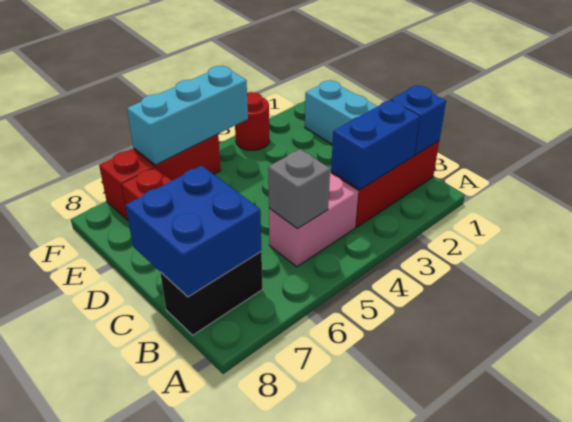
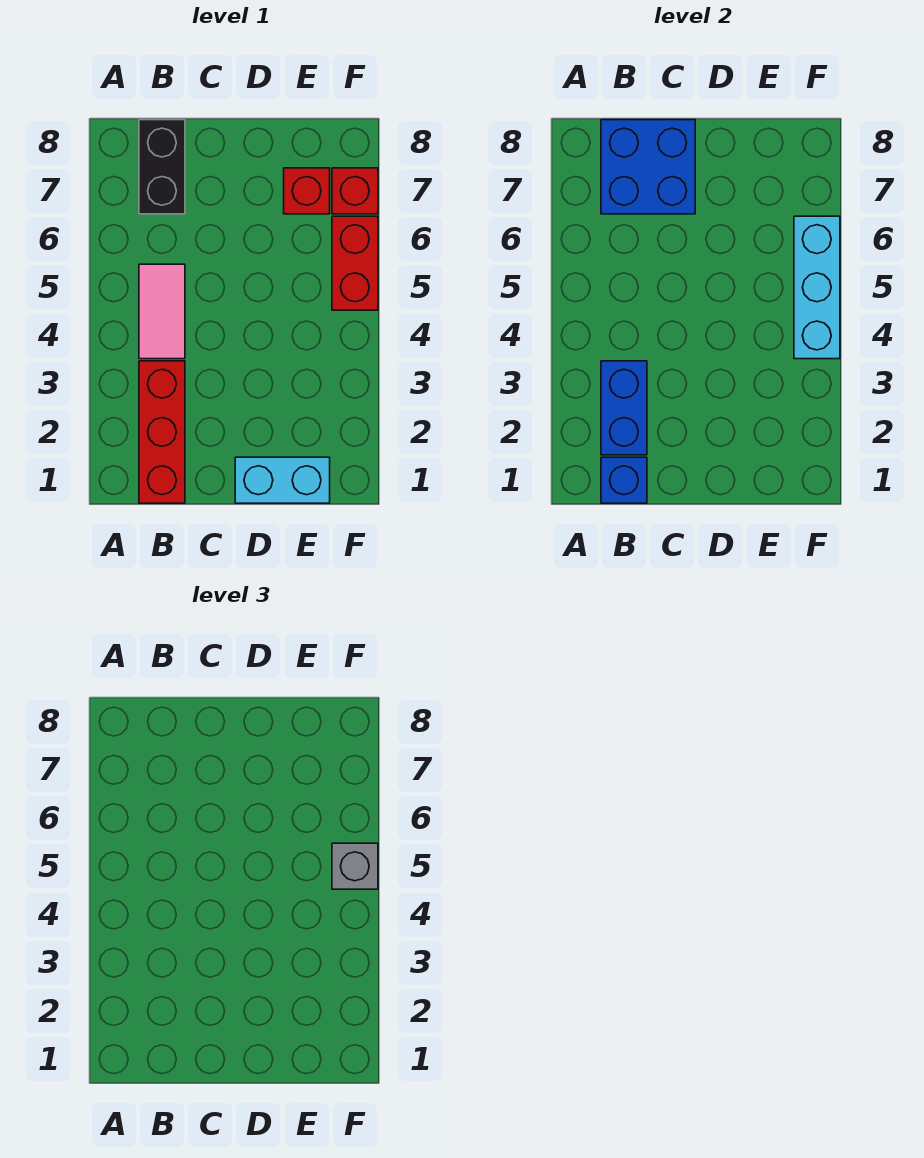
pink 1x2 brick [269,173,358,267] -> pink 1x2 tile [139,264,185,359]
grey 1x1 brick [268,149,330,229] -> grey 1x1 brick moved to [332,843,378,889]
red 1x1 round brick [235,92,269,150] -> none

